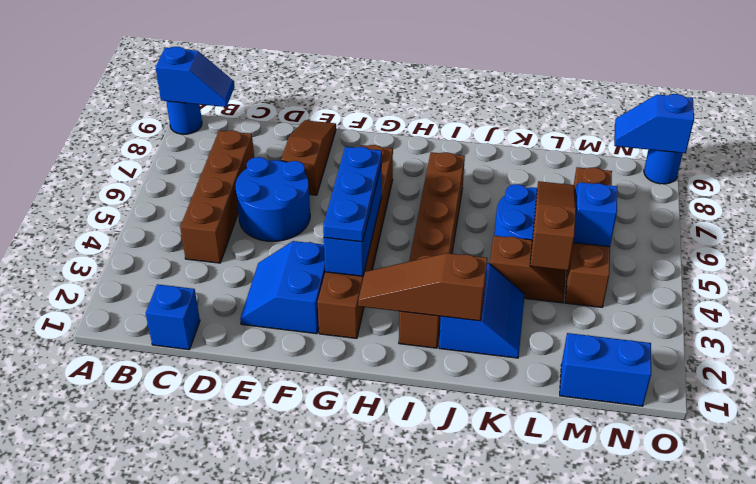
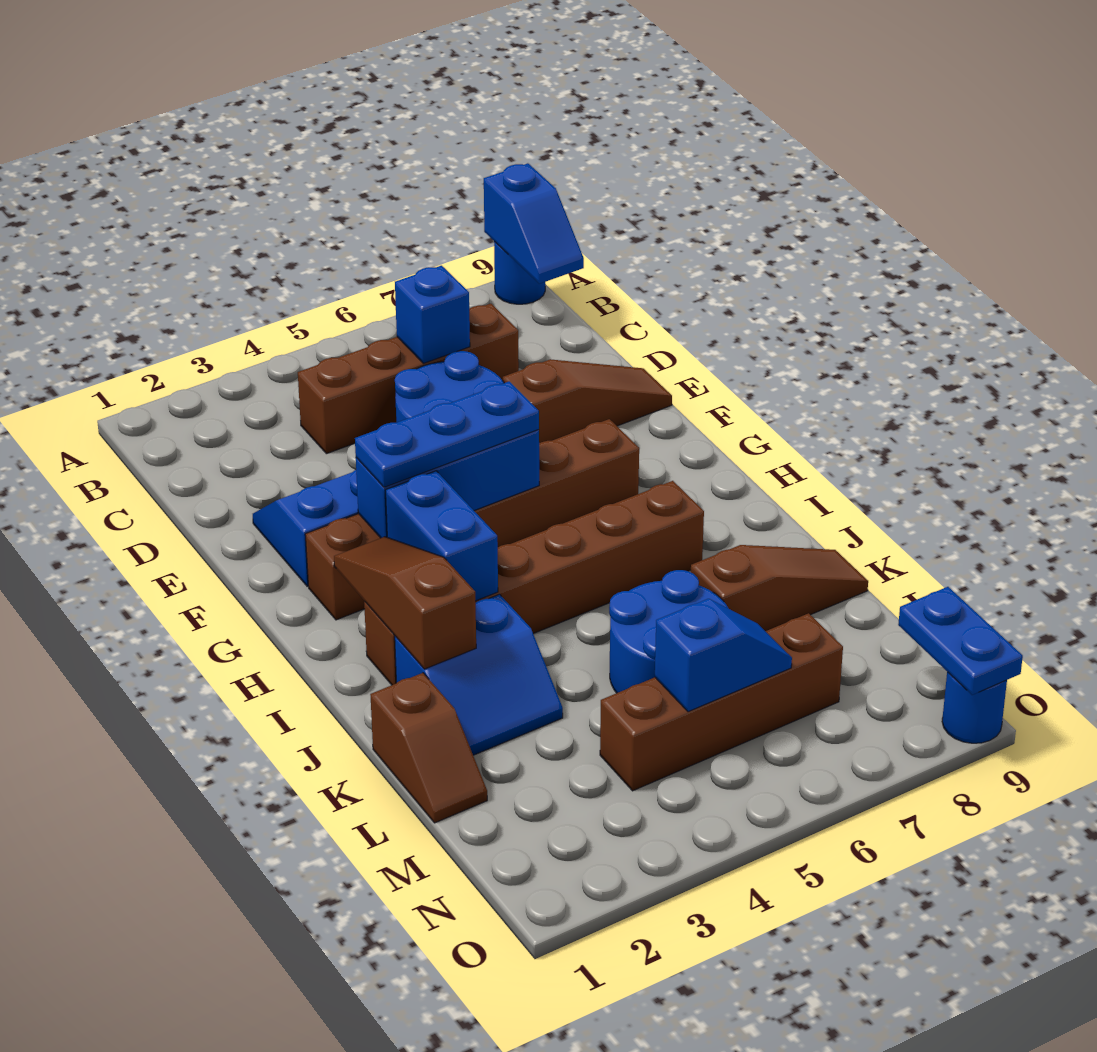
blue 1x1 brick [146,284,200,350] -> blue 1x1 brick moved to [395,266,470,363]
brown 1x2 slope [490,236,566,303] -> brown 1x2 slope moved to [370,673,487,823]
brown 1x3 slope [530,181,576,270] -> brown 1x3 slope moved to [691,545,868,631]
blue 1x2 brick [560,333,651,406] -> blue 1x2 brick moved to [386,471,498,601]
blue 1x2 slope [614,94,694,153] -> blue 1x2 plate [898,587,1023,695]

